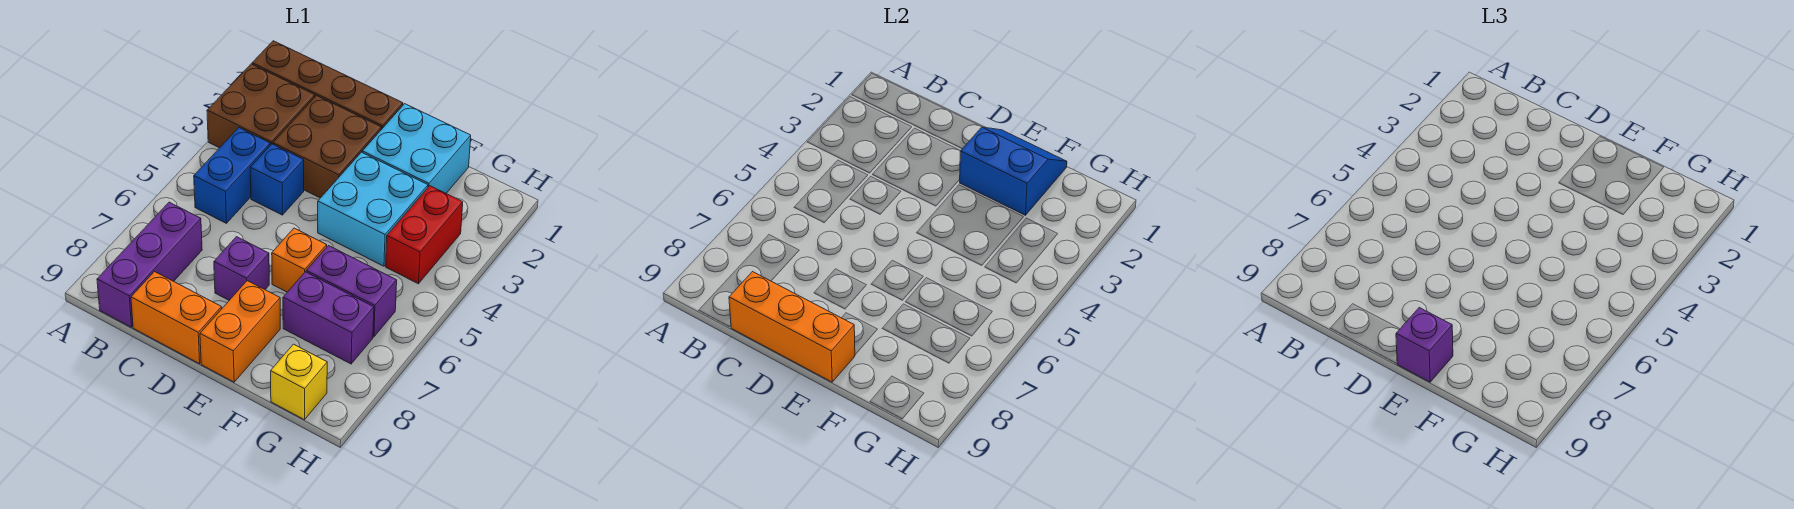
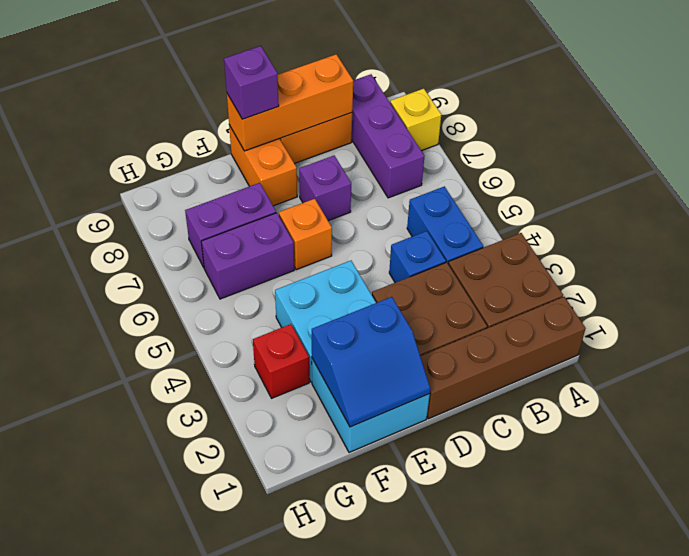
red 1x2 brick [386,186,463,284] -> red 1x1 brick [253,324,309,398]
yellow 1x1 brick [271,344,327,420] -> yellow 1x1 brick moved to [390,89,441,151]

